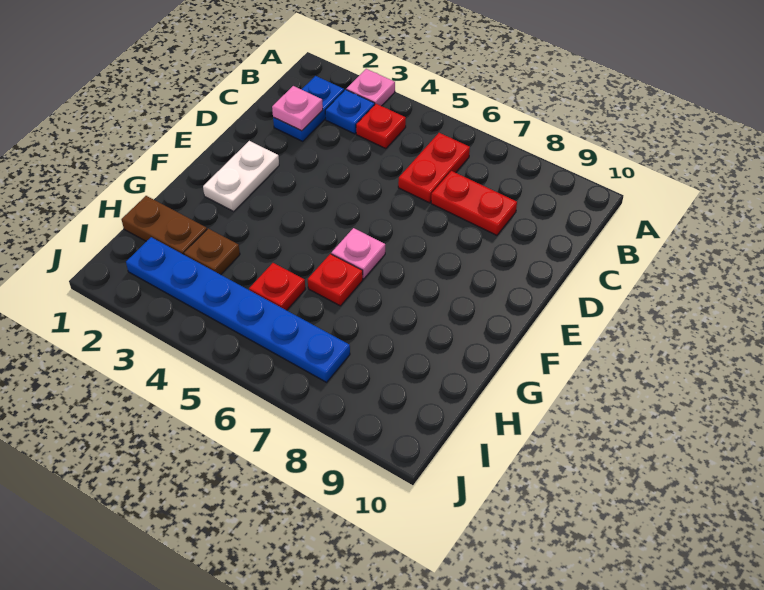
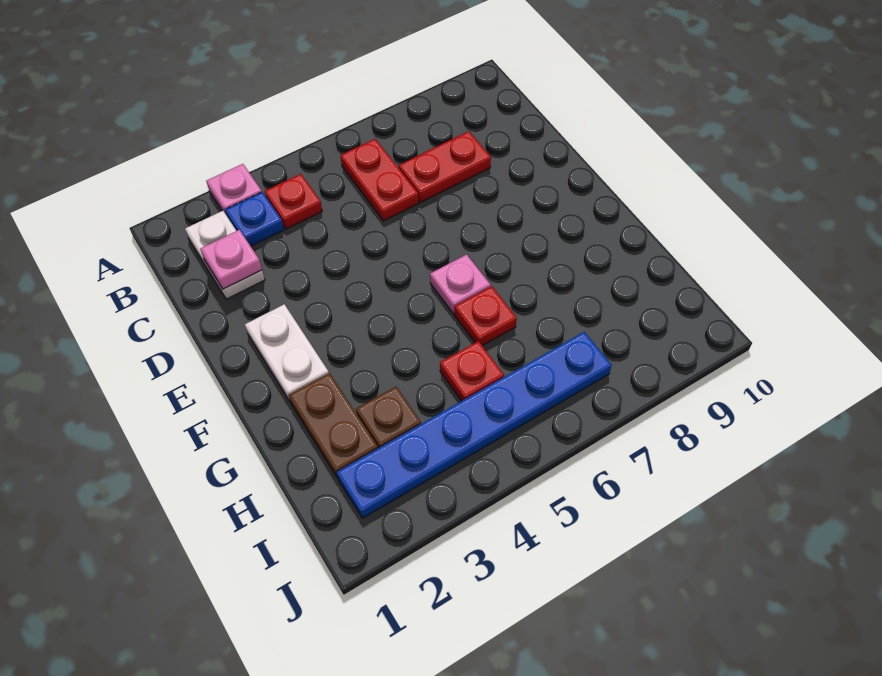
blue 1x2 plate [273,76,344,141] -> white 1x2 plate [185,211,265,299]
brown 1x2 plate [121,196,207,255] -> brown 1x2 plate turned to [289,373,378,478]

